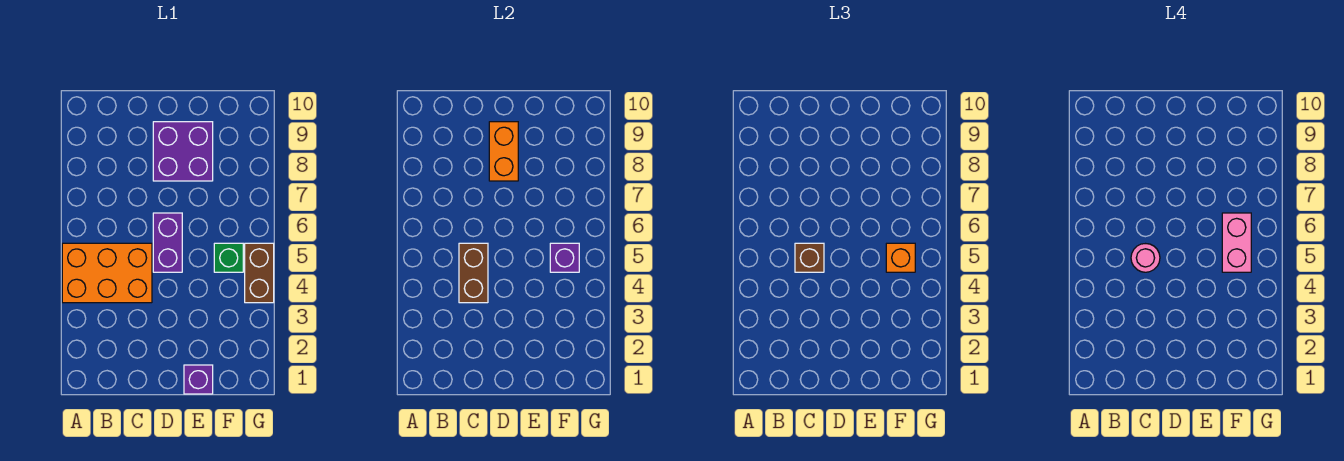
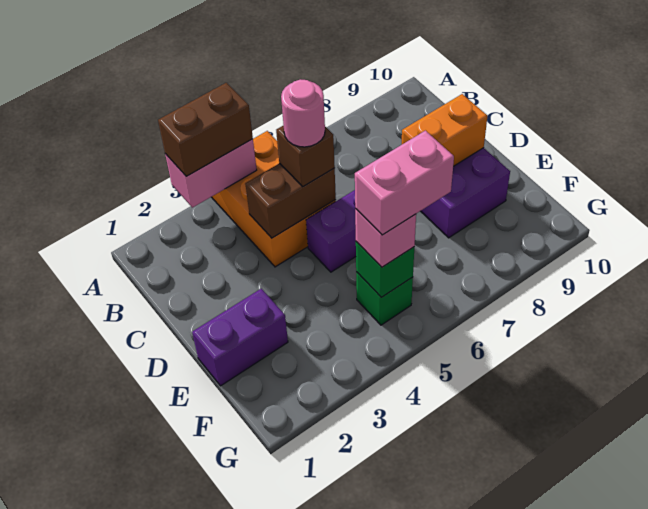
none -> pink 1x2 brick [165,139,257,208]
purple 1x1 brick [184,365,213,394] -> purple 1x2 brick [192,289,288,386]
purple 1x1 brick [550,243,579,272] -> green 1x1 brick [356,242,414,297]
orange 1x1 brick [886,243,915,272] -> pink 1x1 brick [355,209,416,267]
brown 1x2 brick [245,243,274,303] -> brown 1x2 brick moved to [158,83,253,176]

